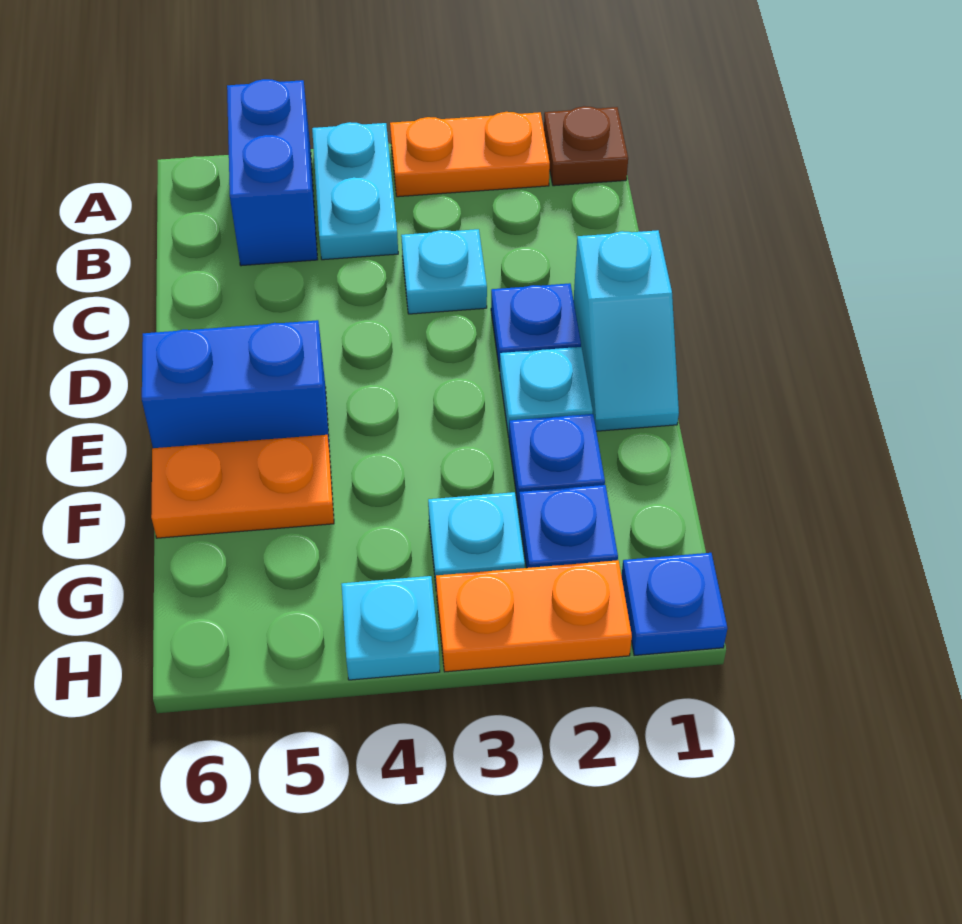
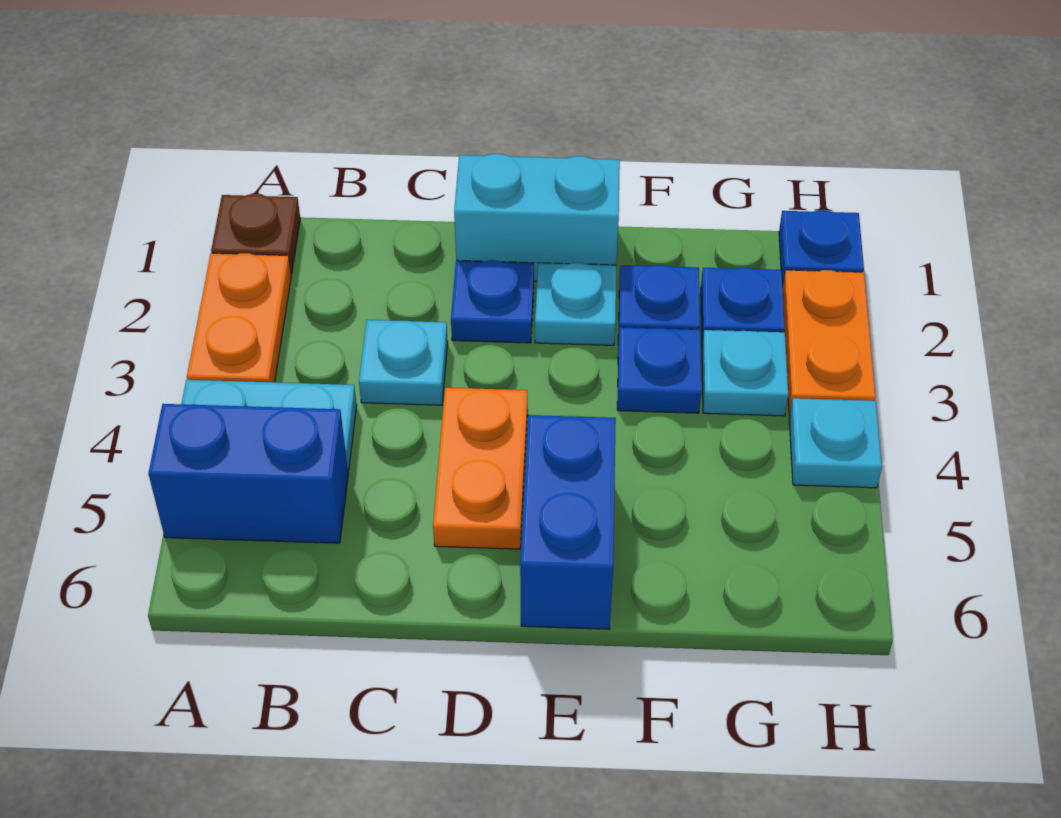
cyan 1x2 slope [574,230,679,431] -> cyan 1x2 brick [454,154,620,281]
none -> blue 1x1 plate [617,327,701,413]
orange 1x2 plate [151,435,334,538] -> orange 1x2 plate moved to [433,388,528,549]

